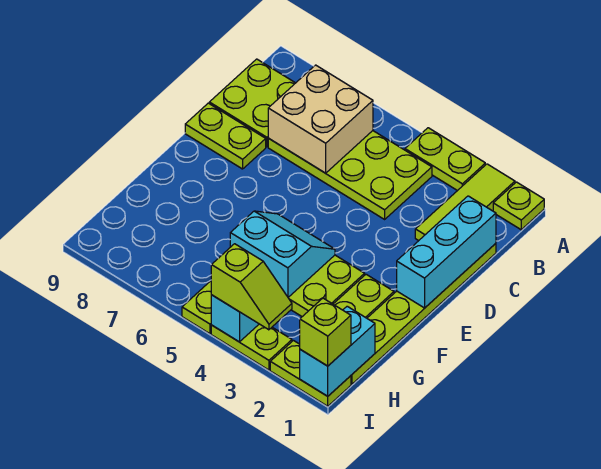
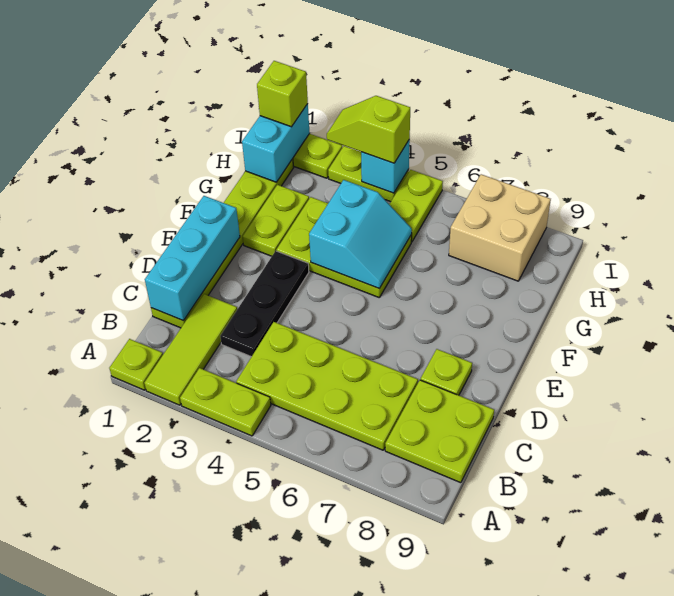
tan 2x2 brick [268,65,373,173] -> tan 2x2 brick moved to [449,174,551,281]
none -> black 1x3 plate [220,251,309,357]
lime 1x2 plate [185,103,266,169] -> lime 1x1 plate [420,349,472,395]
cyan 2x2 slope [230,211,335,297] -> cyan 2x2 slope turned to [309,180,412,288]

